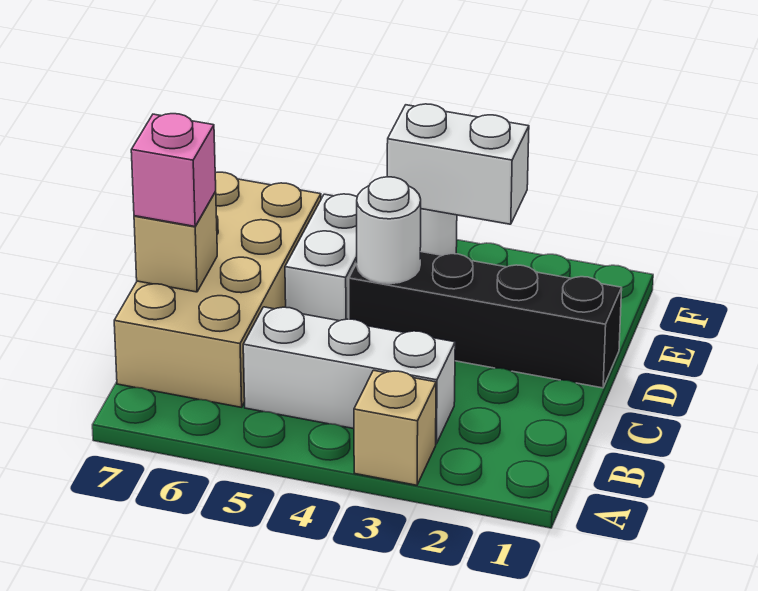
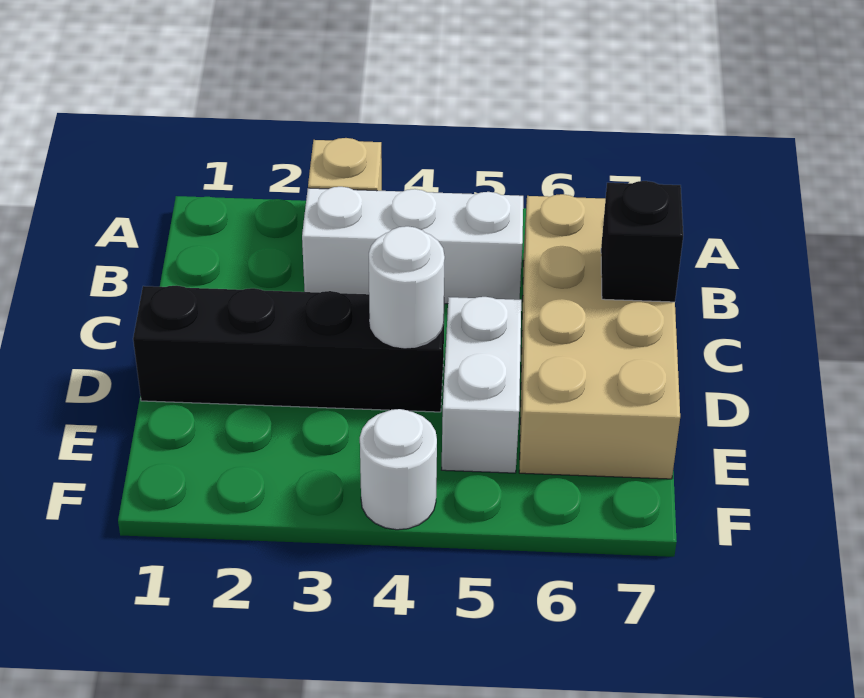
tan 1x1 brick [134,192,217,292] -> black 1x1 brick [601,181,683,302]
pink 1x1 brick [131,114,216,226] -> none
white 1x2 brick [387,104,529,224] -> none

